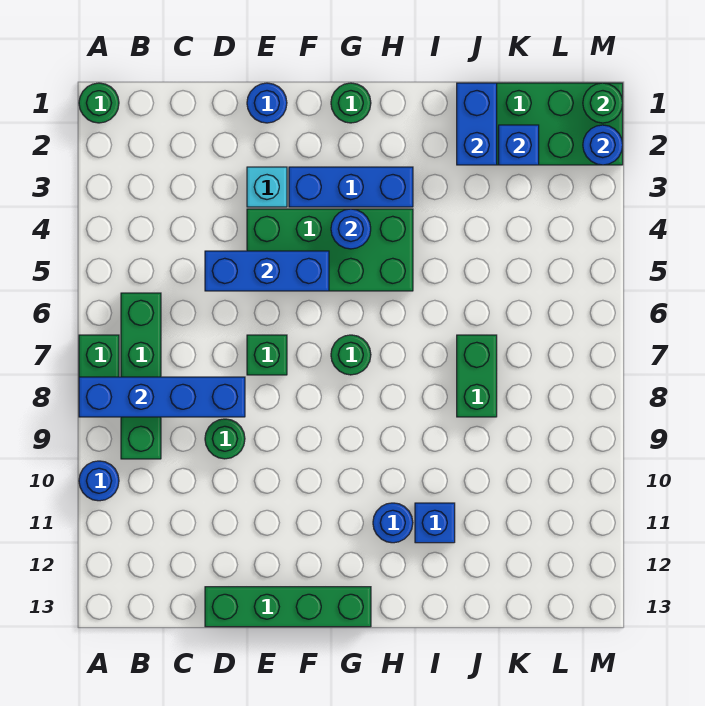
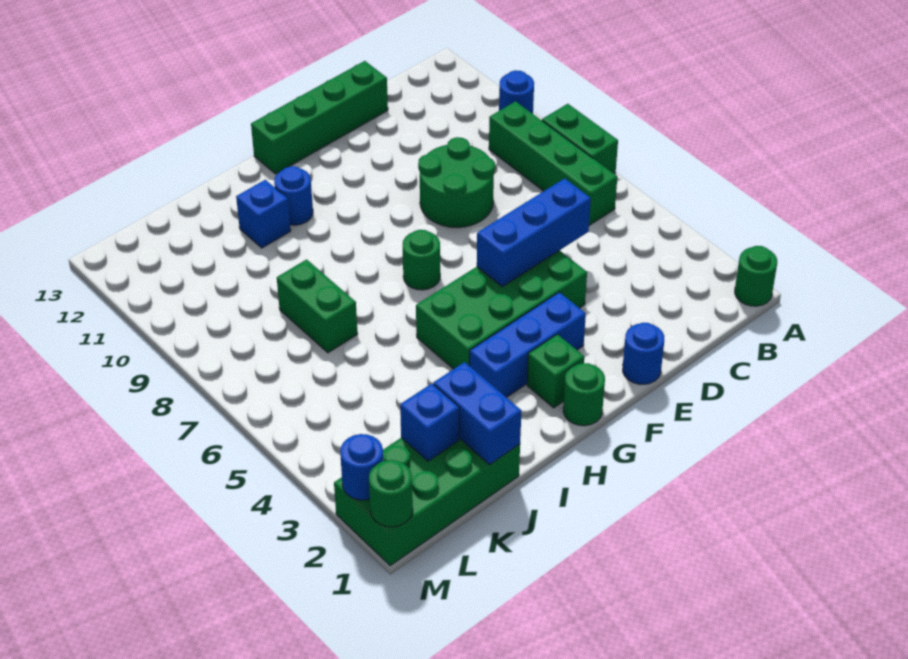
blue 1x4 brick [79,377,245,417] -> none
green 1x1 round brick [205,419,245,459] -> green 2x2 round brick [418,137,495,227]
cyan 1x1 brick [247,167,287,207] -> none
green 1x1 brick [247,335,287,375] -> green 1x1 brick moved to [527,334,584,408]
blue 1x1 round brick [331,209,371,249] -> none

